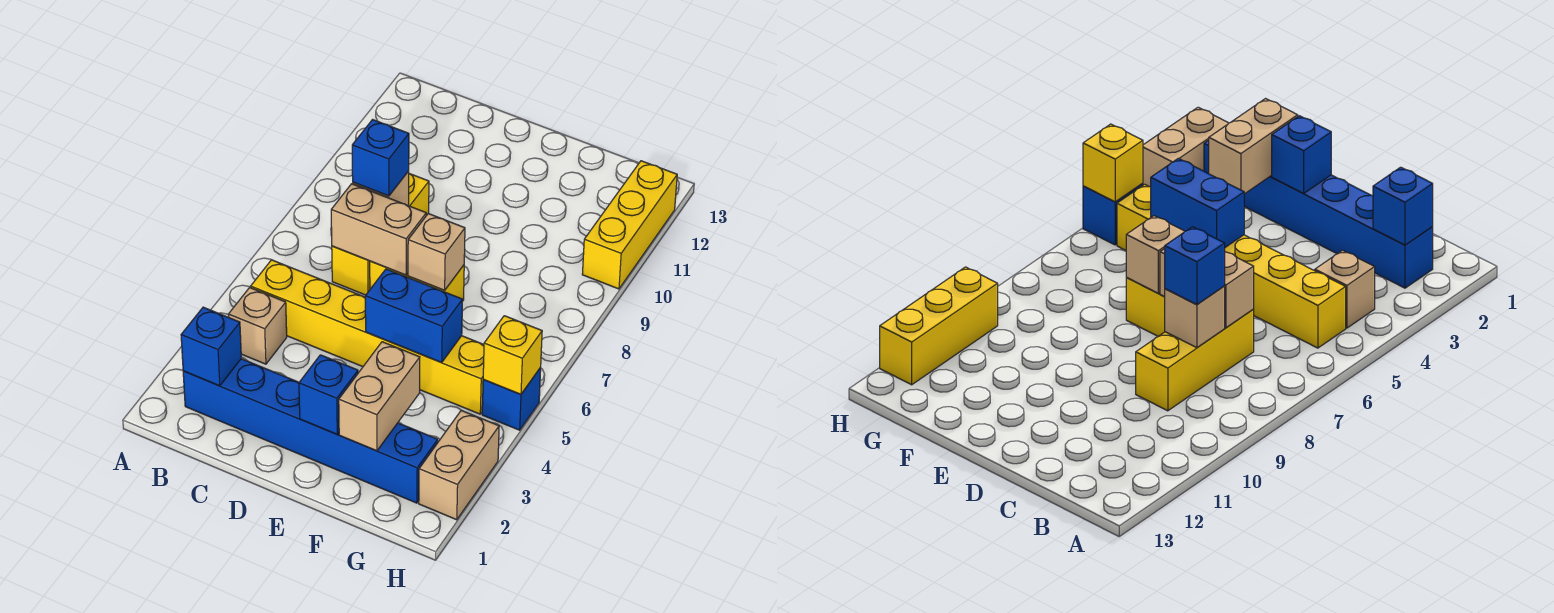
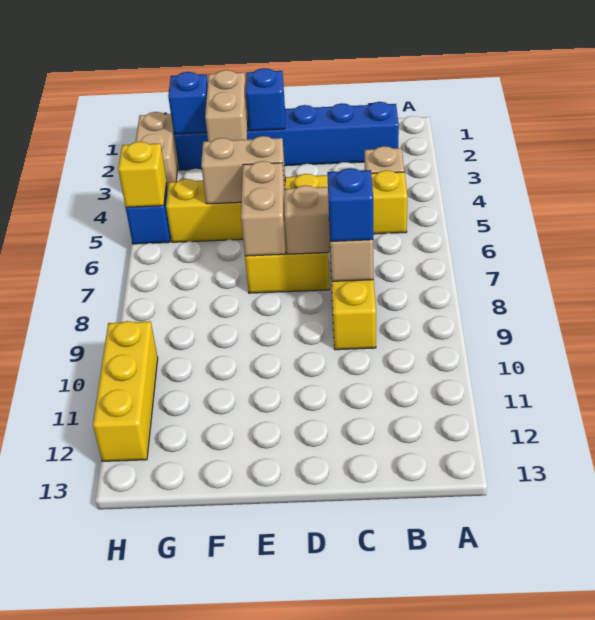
blue 1x1 brick [181,307,241,386] -> blue 1x1 brick moved to [168,72,208,134]
blue 1x2 brick [365,269,463,363] -> tan 1x2 brick [201,136,285,204]
tan 1x1 brick [408,213,465,290] -> tan 1x2 brick [241,161,286,256]

